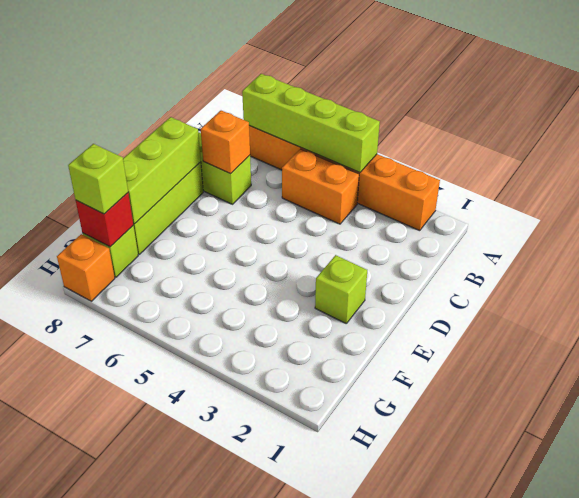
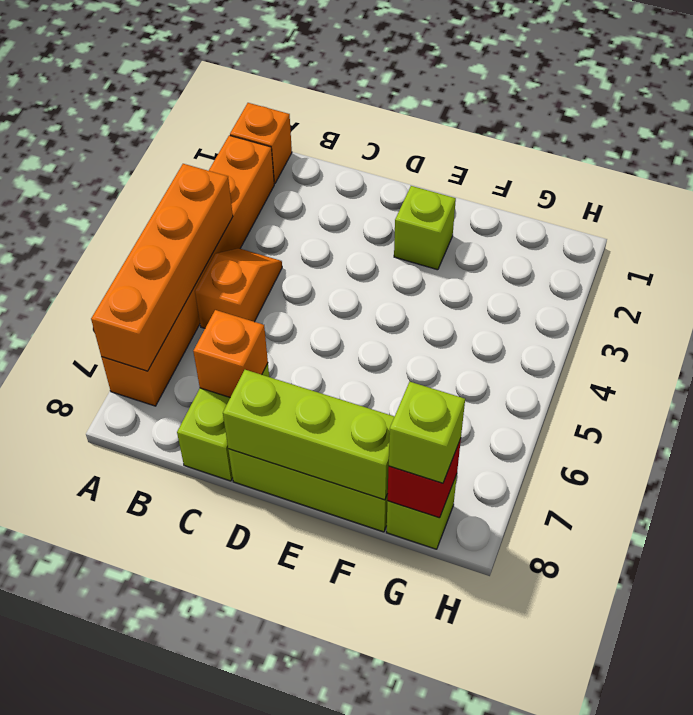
lime 1x4 brick [242,74,380,173] -> orange 1x4 brick [91,164,233,371]
orange 1x2 brick [282,149,359,224] -> orange 1x2 slope [195,248,282,328]
orange 1x1 brick [57,234,115,301] -> orange 1x1 brick moved to [230,103,292,184]

